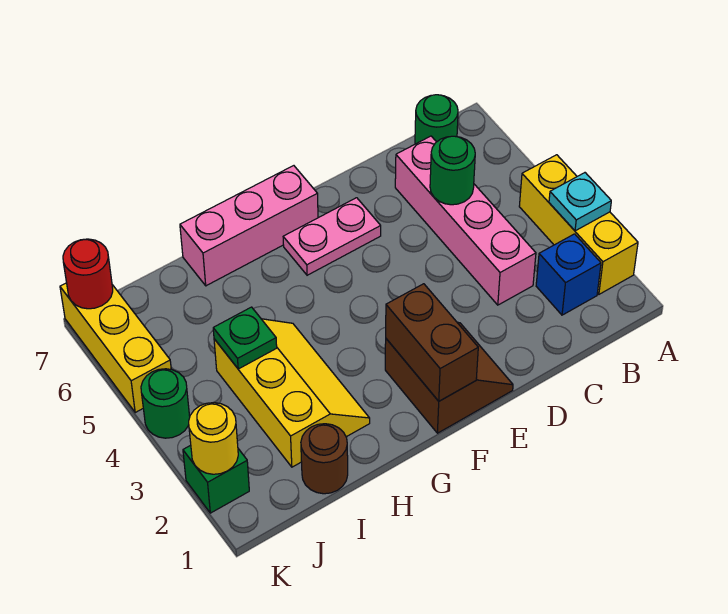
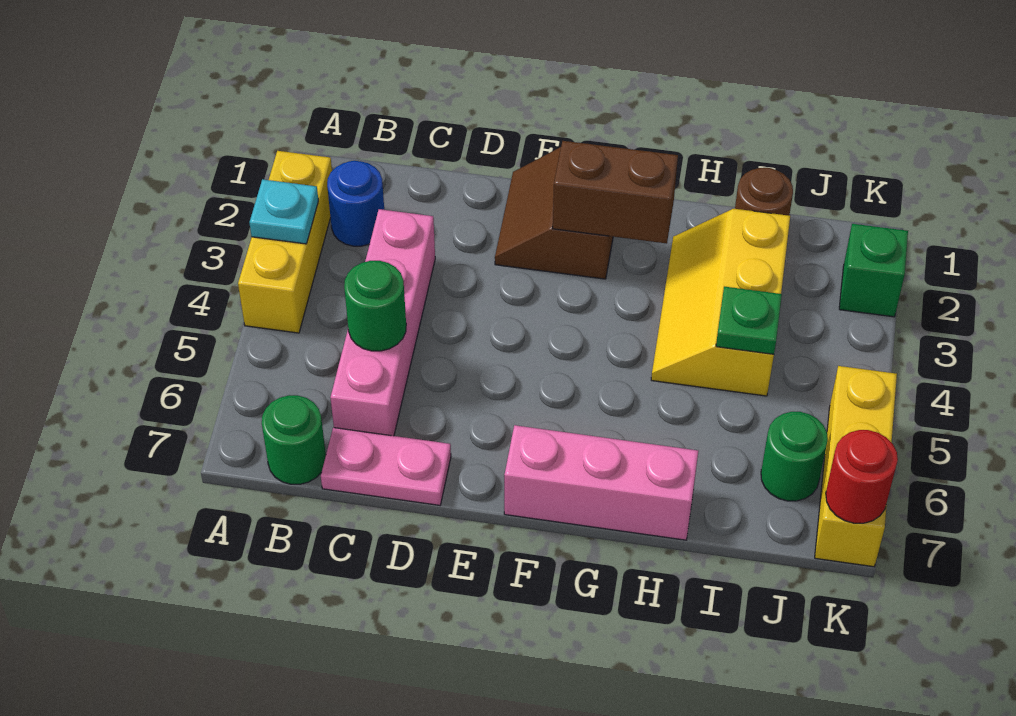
blue 1x1 brick [536,234,601,315] -> blue 1x1 round brick [327,161,384,246]
pink 1x2 plate [283,198,381,275] -> pink 1x2 plate moved to [321,428,451,505]
brown 1x2 brick [386,284,478,401] -> brown 1x2 brick turned to [553,141,678,244]
yellow 1x1 round brick [189,403,238,474] -> none
green 1x1 round brick [141,369,190,438] -> green 1x1 round brick moved to [761,412,828,501]

